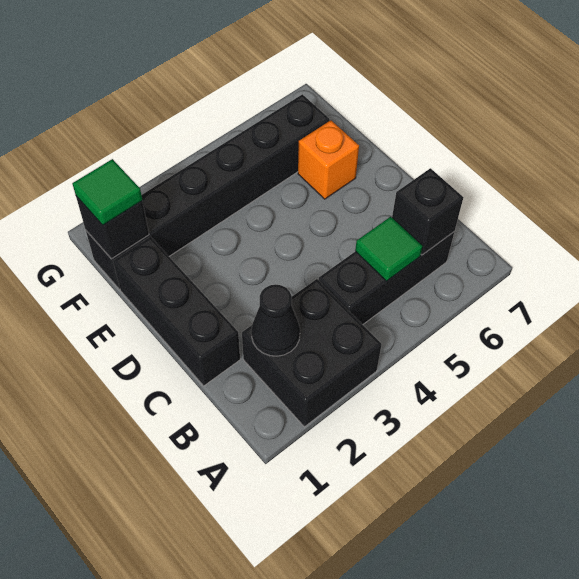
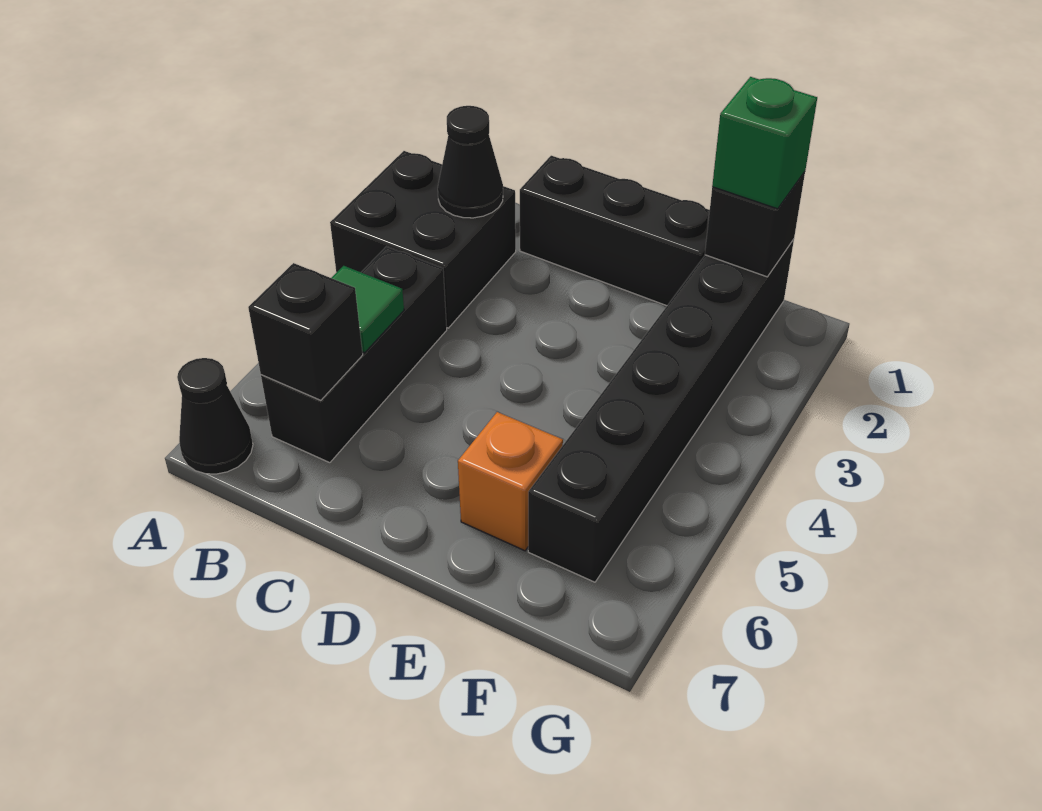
none -> black 1x1 cone [177,358,253,474]
green 1x1 tile [72,159,142,225] -> green 1x1 brick [712,77,817,209]

